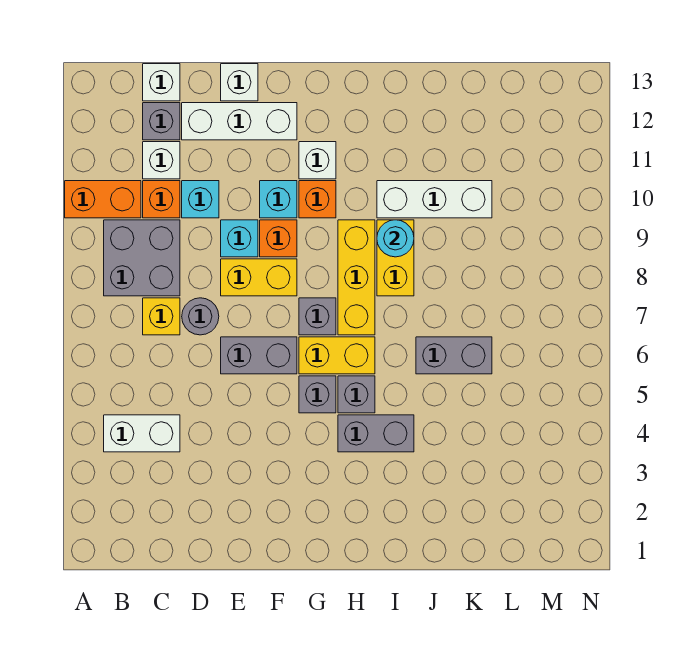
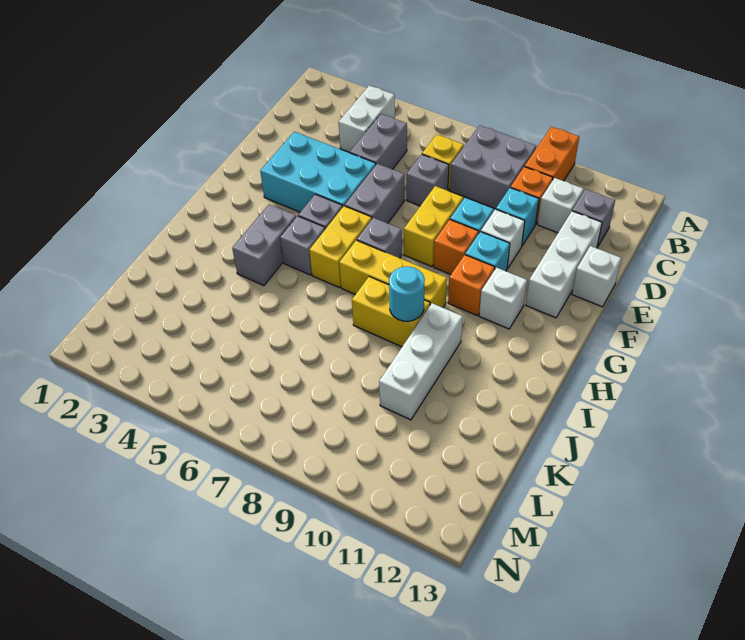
white 1x1 brick [143,64,180,101] -> white 1x1 brick moved to [481,209,525,268]
grey 1x1 round brick [182,298,219,335] -> grey 1x1 brick [407,154,449,206]
none -> cyan 2x3 brick [260,132,376,212]
grey 1x2 brick [416,337,492,374] -> grey 1x2 brick moved to [350,114,407,169]

